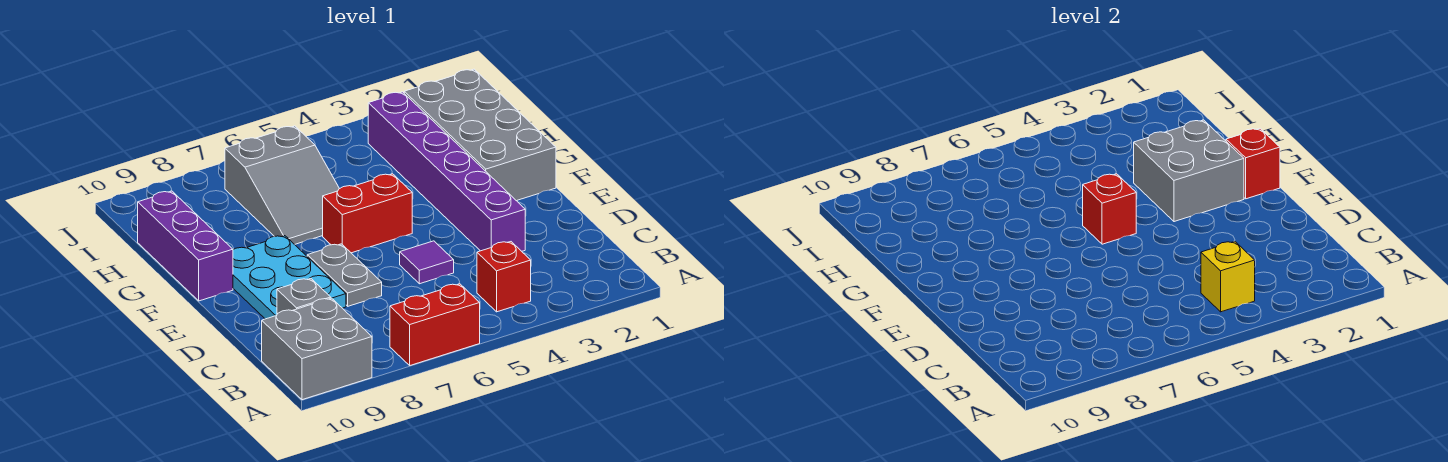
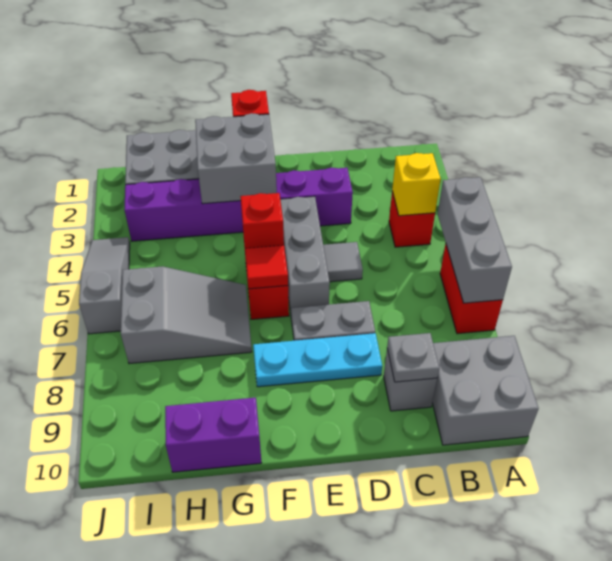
none -> grey 1x3 brick [438,177,512,303]
none -> grey 1x1 plate [387,333,439,382]
purple 1x1 tile [400,241,454,284] -> grey 1x1 tile [323,242,363,282]
cyan 2x3 plate [233,236,346,319] -> cyan 1x3 plate [253,333,382,387]
none -> grey 1x3 brick [280,196,330,313]
none -> red 1x1 tile [245,245,288,289]
purple 1x3 brick [138,191,233,301] -> purple 1x2 brick [165,398,262,472]
none -> grey 1x3 slope [79,237,130,334]

